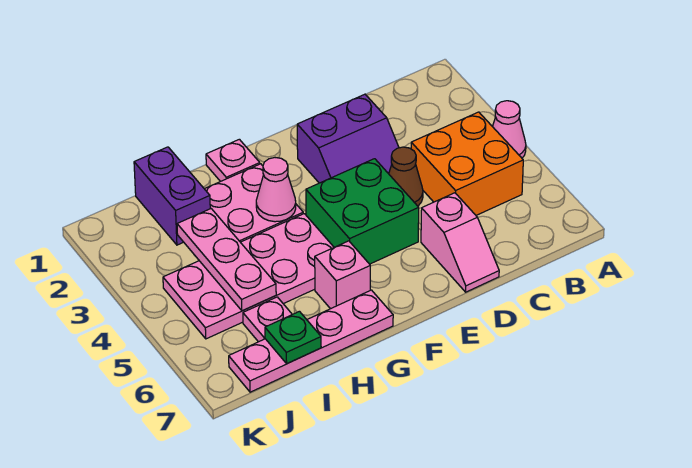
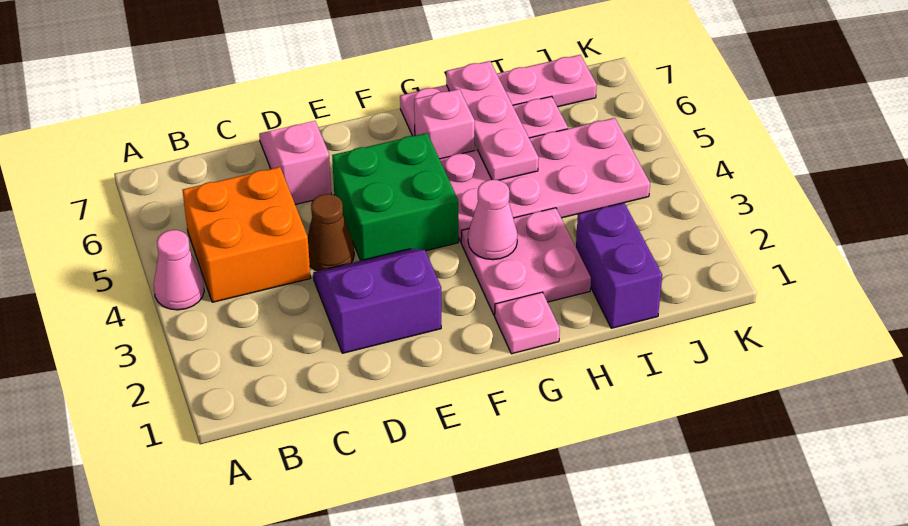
pink 1x3 plate [177,209,276,311] -> pink 1x3 plate moved to [446,61,539,180]
green 1x1 plate [265,311,321,364] -> none

